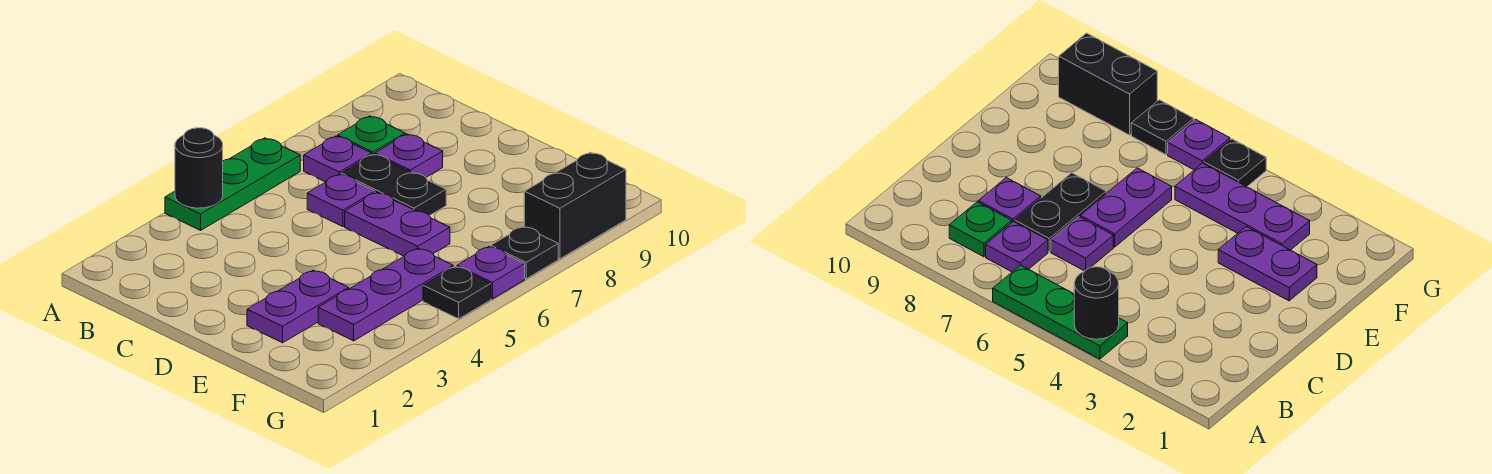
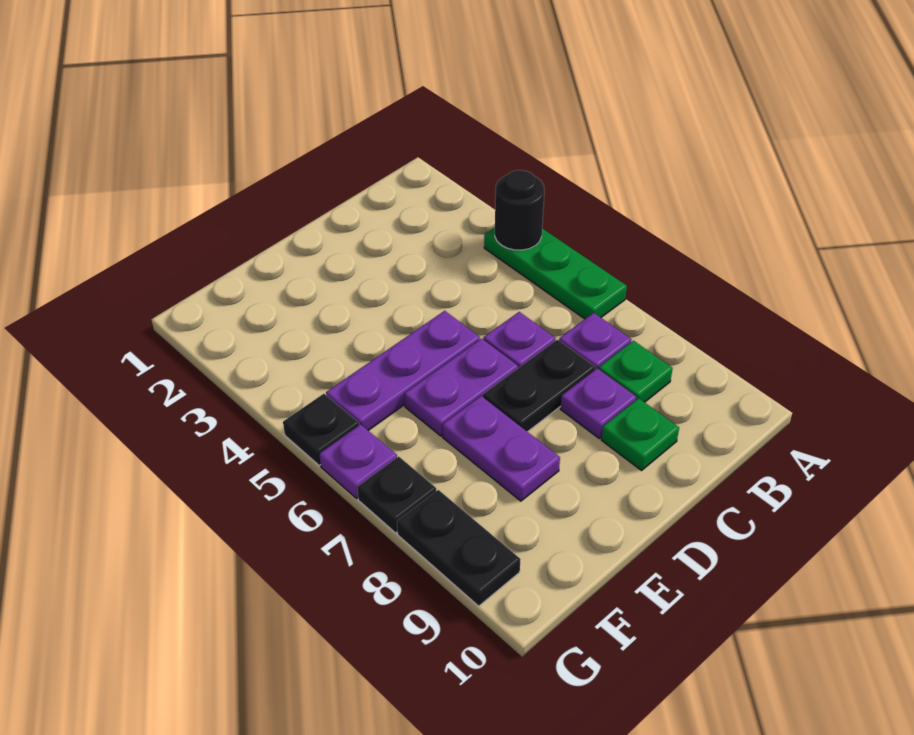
none -> green 1x1 plate [601,398,679,470]
purple 1x2 plate [247,270,349,343] -> purple 1x2 plate moved to [443,396,560,501]
purple 1x3 plate [318,248,453,341] -> purple 1x3 plate turned to [326,311,480,430]
black 1x2 brick [524,152,626,259] -> black 1x2 plate [397,490,521,606]

